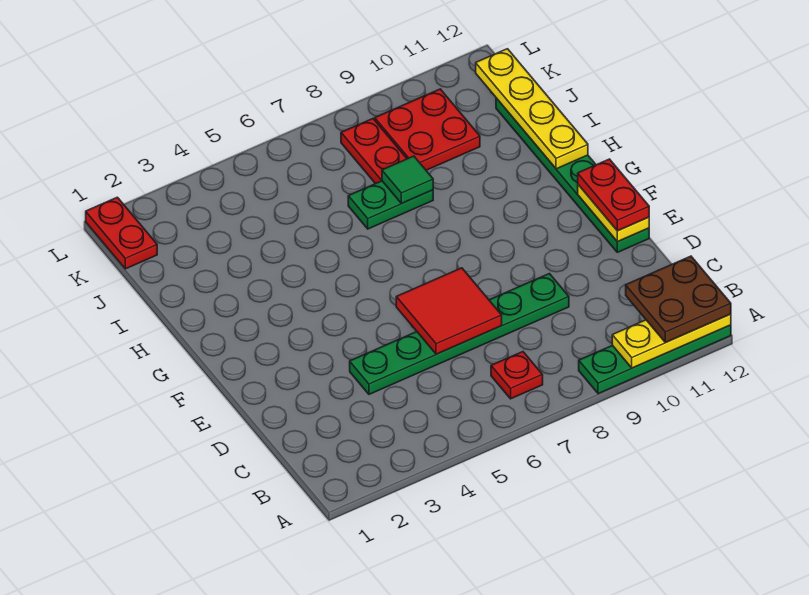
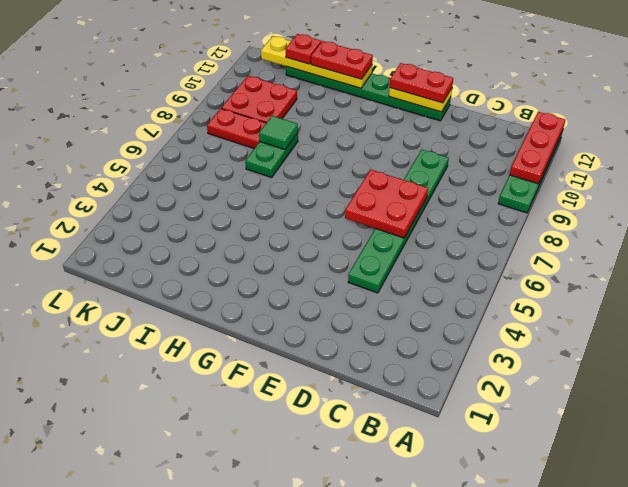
yellow 1x3 plate [612,314,731,368] -> red 1x3 plate [510,112,565,184]
brown 2x2 plate [626,256,731,342] -> none
red 1x1 plate [491,352,543,399] -> red 1x1 plate moved to [285,34,321,64]
red 2x2 tile [396,268,502,354] -> red 2x2 plate [345,170,428,238]
red 1x2 plate [86,197,157,269] -> red 1x2 plate moved to [311,41,373,79]

